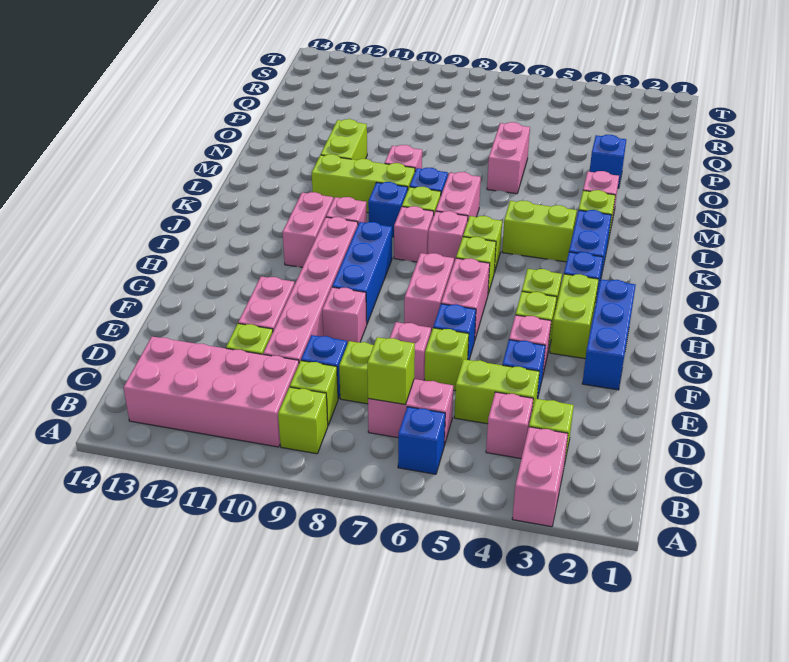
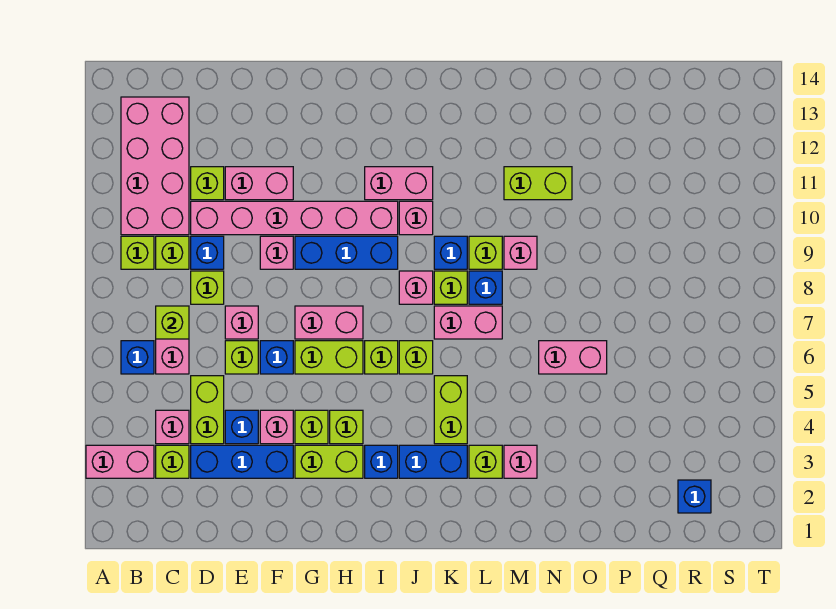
blue 1x3 brick [582,279,636,390] -> blue 1x3 brick moved to [191,445,293,478]
pink 1x2 brick [441,258,490,341] -> lime 1x2 brick [295,341,363,374]
pink 1x1 brick [428,211,468,262] -> none
lime 1x3 brick [312,154,415,213] -> lime 1x1 brick [469,236,502,269]
blue 1x1 brick [590,135,626,188] -> blue 1x1 brick moved to [678,480,711,513]

